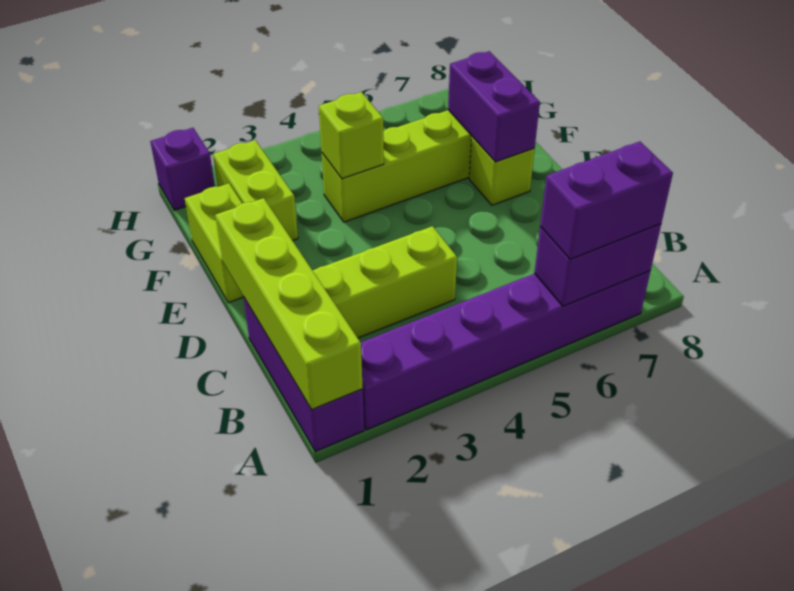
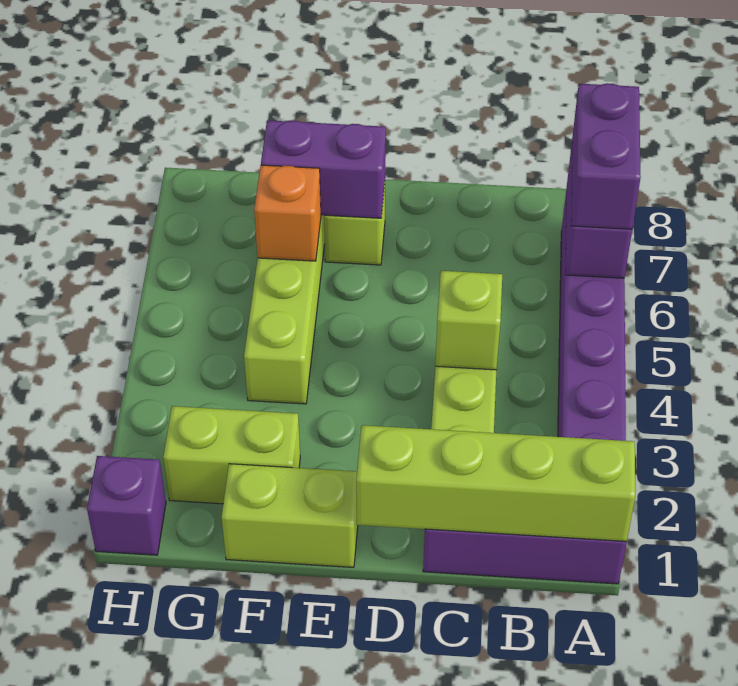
lime 1x1 brick [319,92,384,179] -> lime 1x1 brick moved to [435,271,502,370]
none -> orange 1x1 brick [254,165,321,261]

